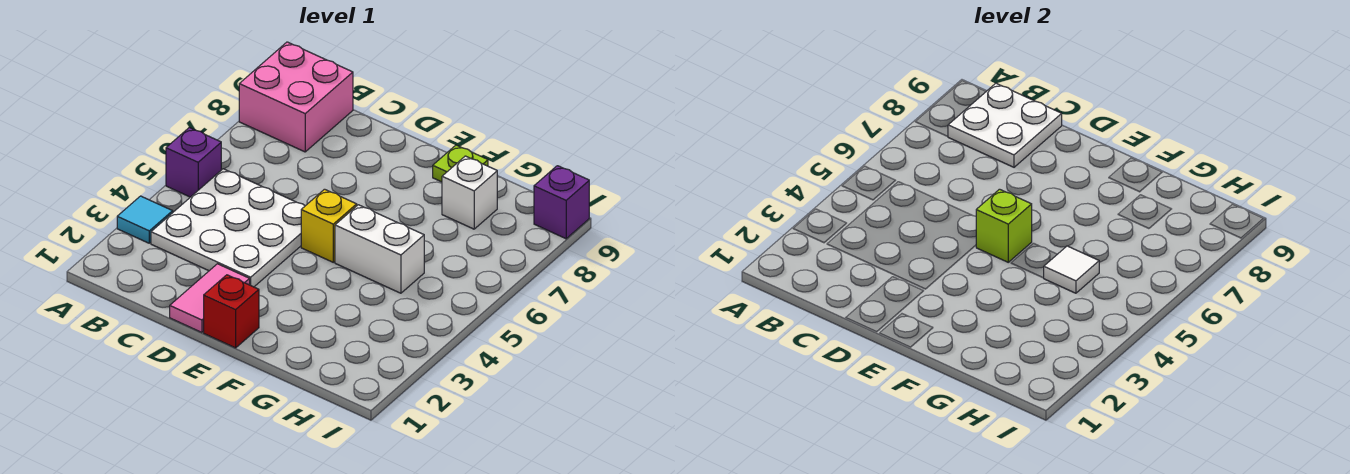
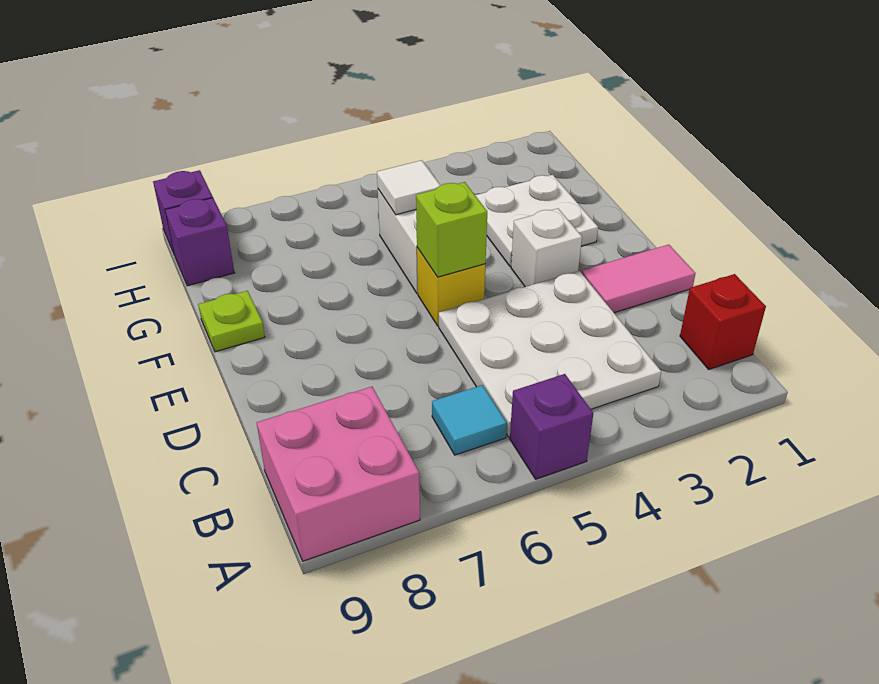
cyan 1x1 tile [117,196,173,243] -> cyan 1x1 tile moved to [432,385,507,455]
white 2x2 plate [948,83,1062,167] -> white 2x2 plate moved to [475,175,598,267]
red 1x1 brick [204,275,259,348] -> red 1x1 brick moved to [680,274,766,369]
white 1x1 brick [442,156,497,229] -> white 1x1 brick moved to [511,208,582,287]
none -> purple 1x1 brick [165,198,235,286]

